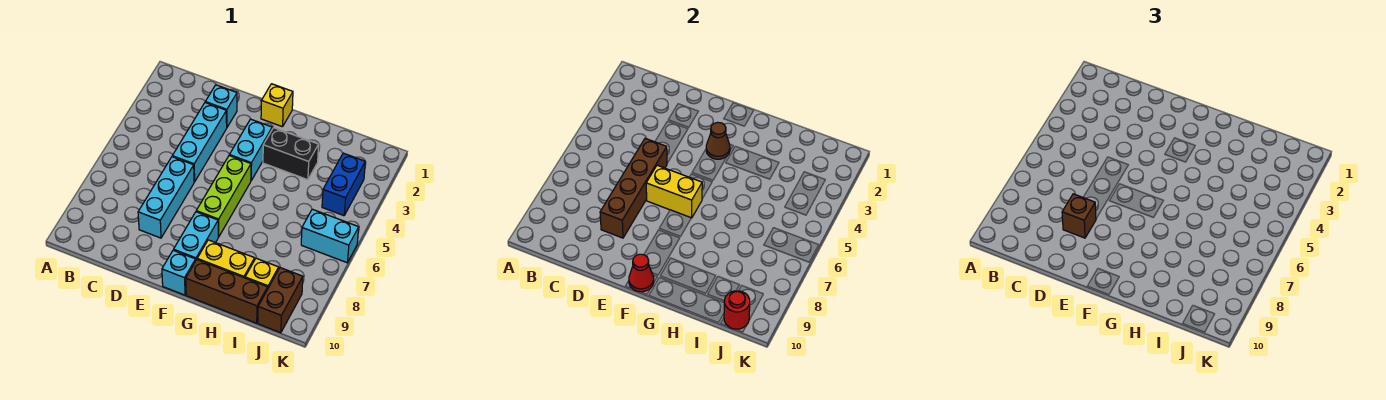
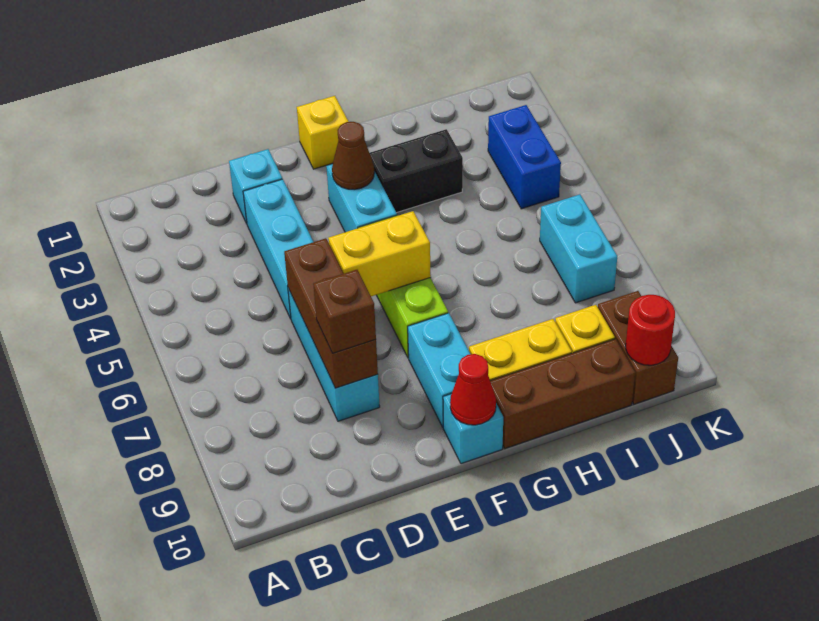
brown 1x4 brick [600,138,667,238] -> brown 1x3 brick [284,238,378,388]
cyan 1x2 brick [301,209,359,263] -> cyan 1x2 brick turned to [540,194,617,303]

